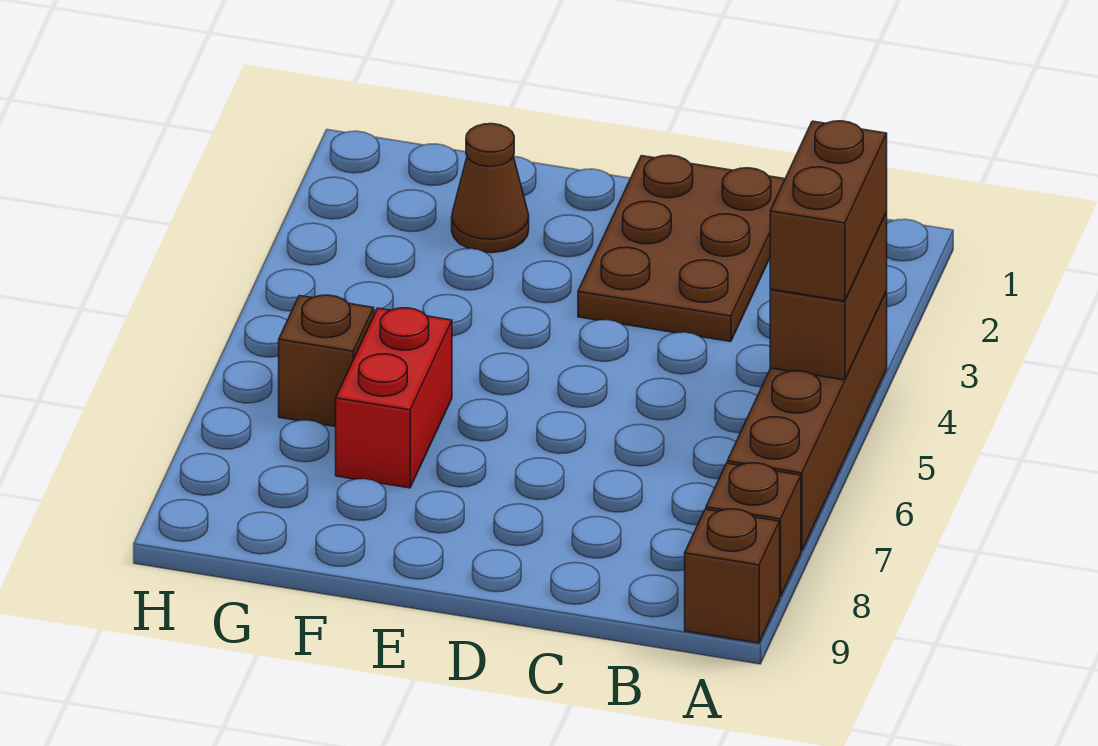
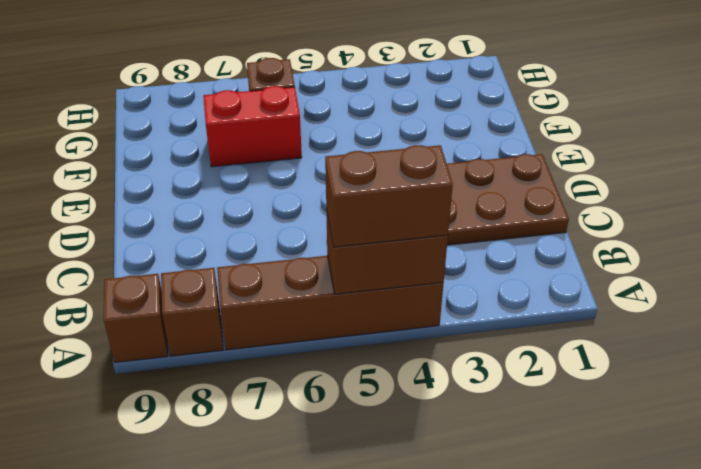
brown 1x1 cone [452,124,529,253] -> none

